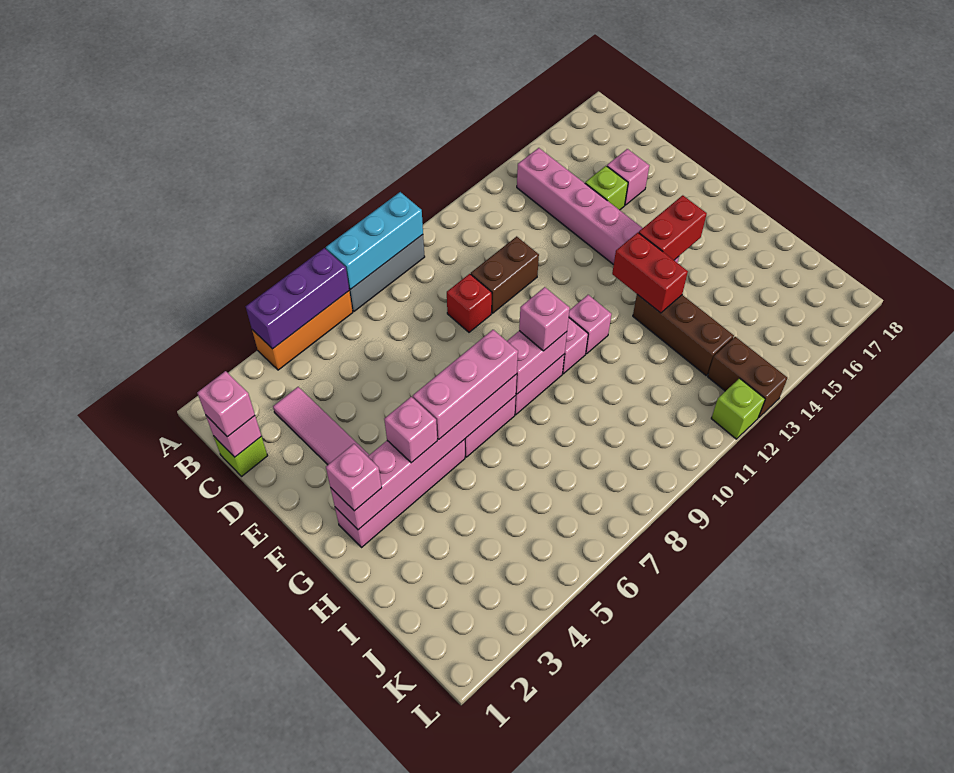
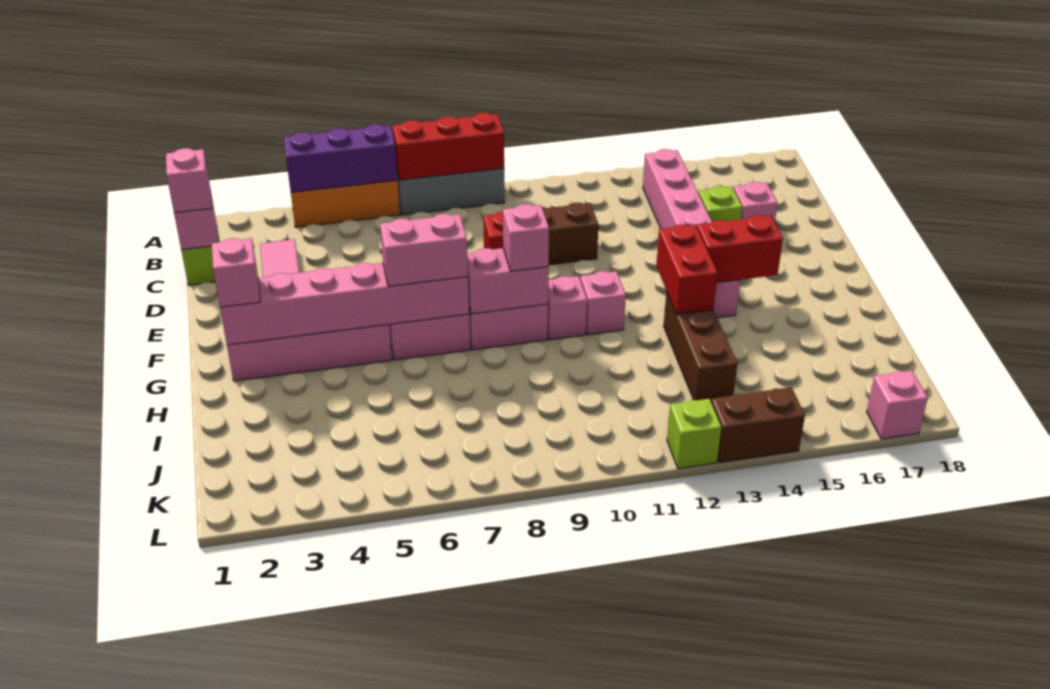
cyan 1x3 brick [326,192,423,289] -> red 1x3 brick [393,113,504,180]
pink 1x1 brick [384,397,437,463] -> pink 1x1 brick moved to [867,371,928,439]
pink 1x3 brick [413,330,518,439] -> pink 1x2 brick [380,214,468,286]
brown 1x2 brick [708,337,787,418] -> brown 1x2 brick turned to [711,387,805,463]

